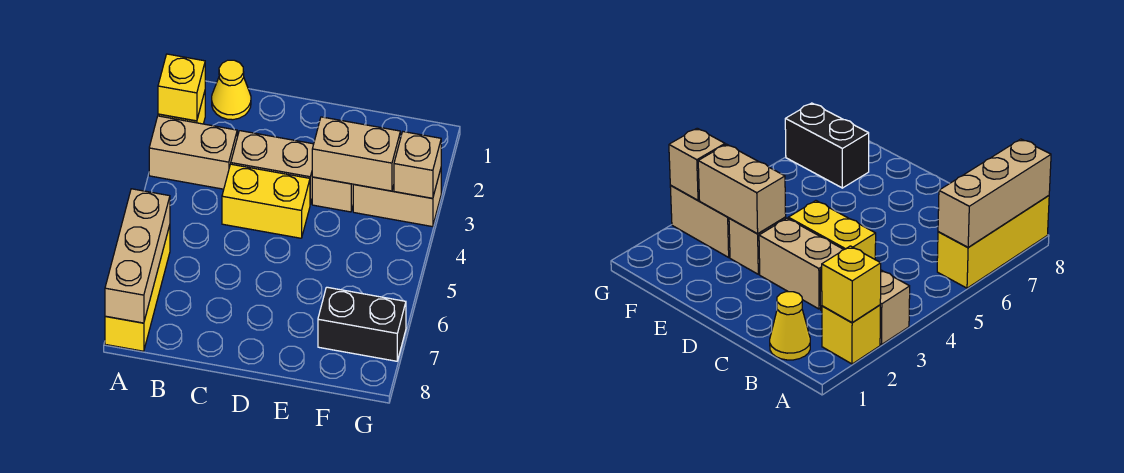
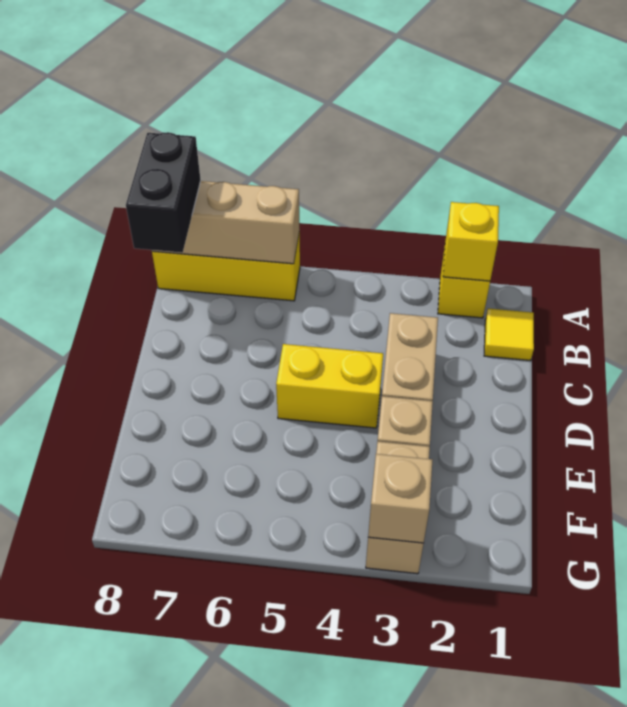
tan 1x2 brick [149,116,237,189] -> none
yellow 1x1 cone [212,60,251,120] -> yellow 1x1 tile [484,308,534,361]
yellow 1x2 brick [222,164,310,238] -> yellow 1x2 brick turned to [276,344,383,428]
tan 1x2 brick [312,117,400,191] -> none
black 1x2 brick [318,287,406,361] -> black 1x2 brick moved to [126,132,201,253]

